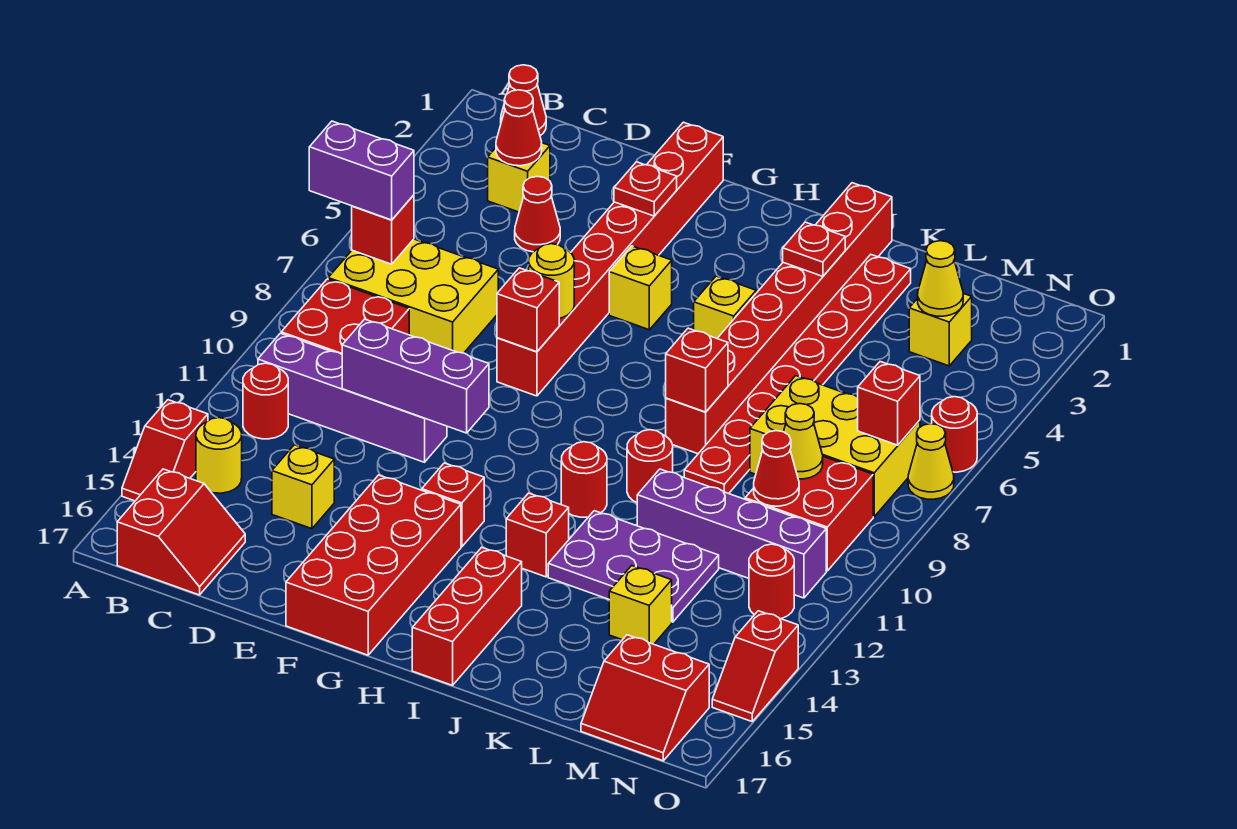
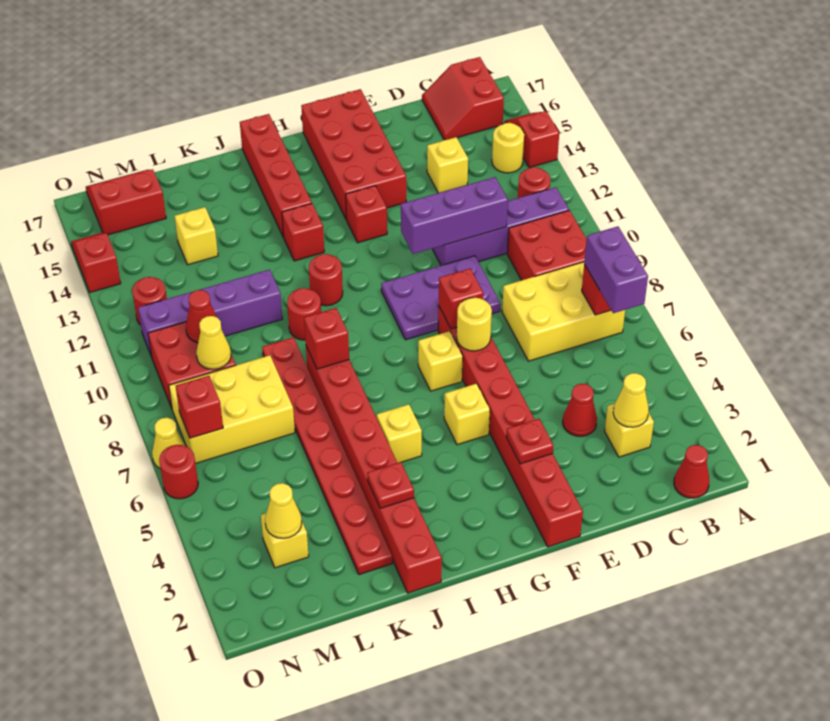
purple 1x2 brick [309,121,414,220] -> purple 1x2 brick turned to [584,226,648,313]
red 1x1 cone [496,90,542,166] -> yellow 1x1 cone [613,373,649,427]
none -> yellow 1x1 brick [418,331,463,391]
red 1x3 brick [412,547,522,685] -> red 1x4 brick [240,114,312,237]
purple 2x3 plate [548,511,719,622] -> purple 2x3 plate moved to [381,256,500,340]

